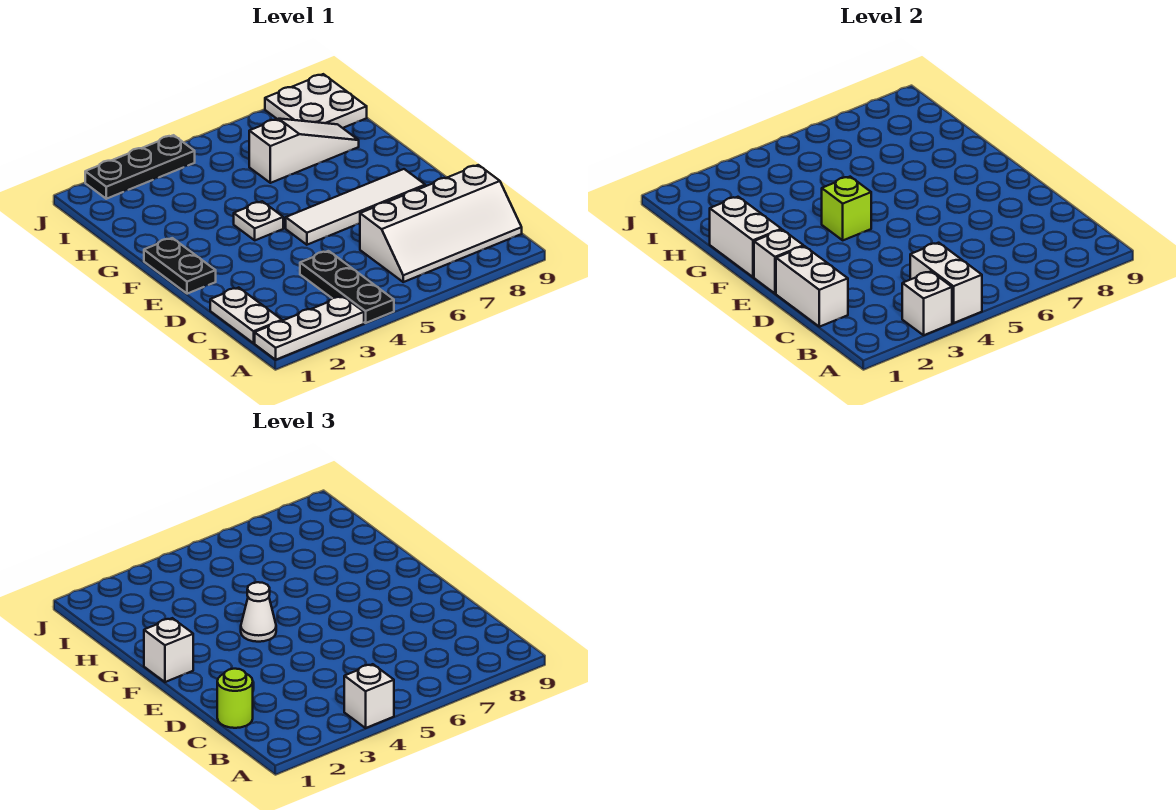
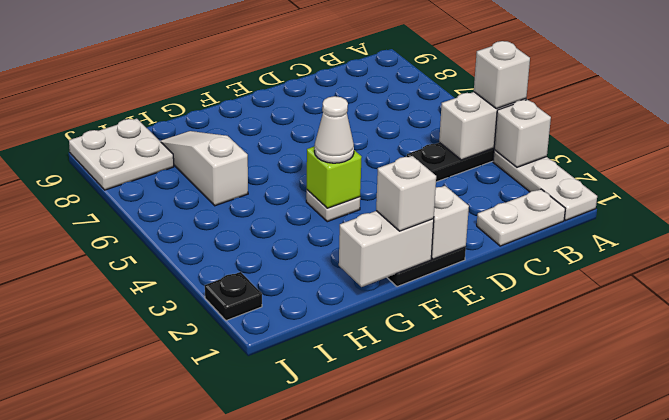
white 2x4 slope [360,165,522,282] -> none
white 1x2 brick [776,246,848,327] -> none
lime 1x1 round brick [217,669,253,728] -> none
white 1x4 tile [286,169,425,245] -> none
black 1x3 plate [85,135,195,199] -> black 1x1 plate [205,272,262,321]

